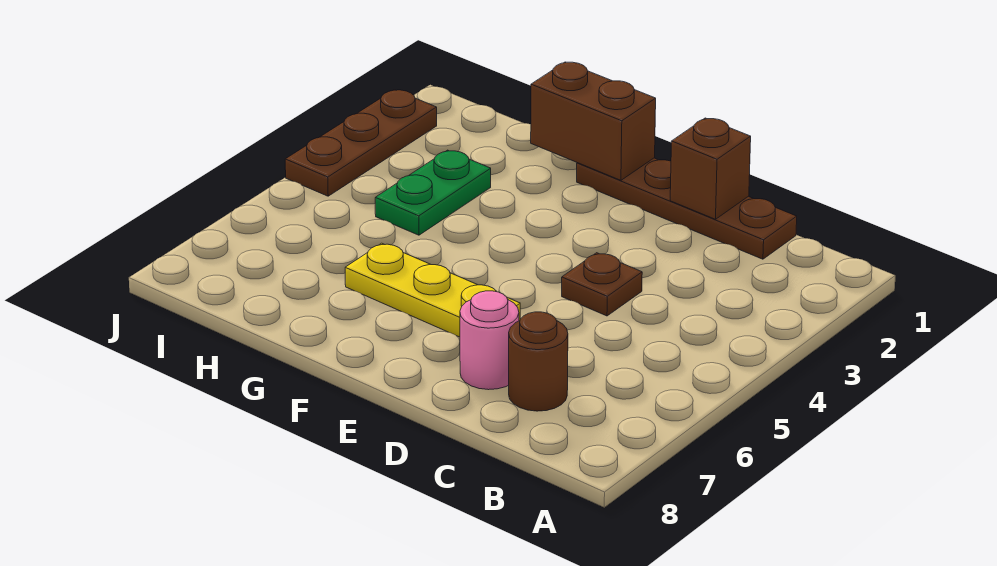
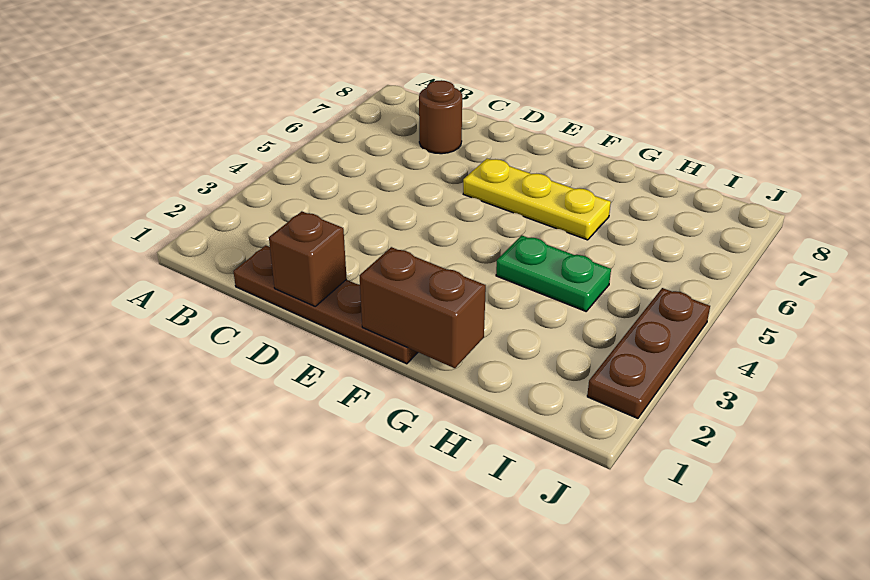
brown 1x1 plate [562,253,642,316] -> none
pink 1x1 round brick [460,291,519,390] -> none
green 1x2 plate [375,150,491,235] -> green 1x2 plate turned to [496,235,611,311]

